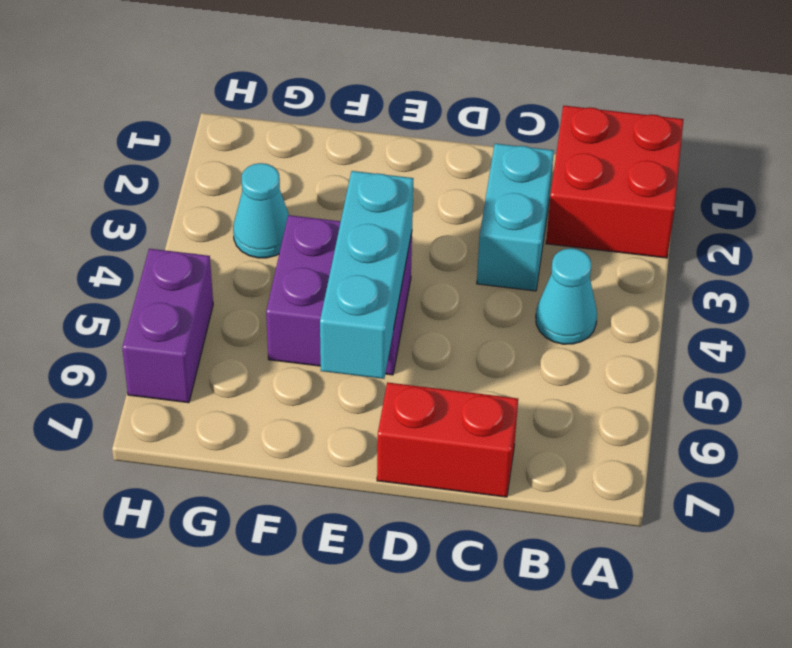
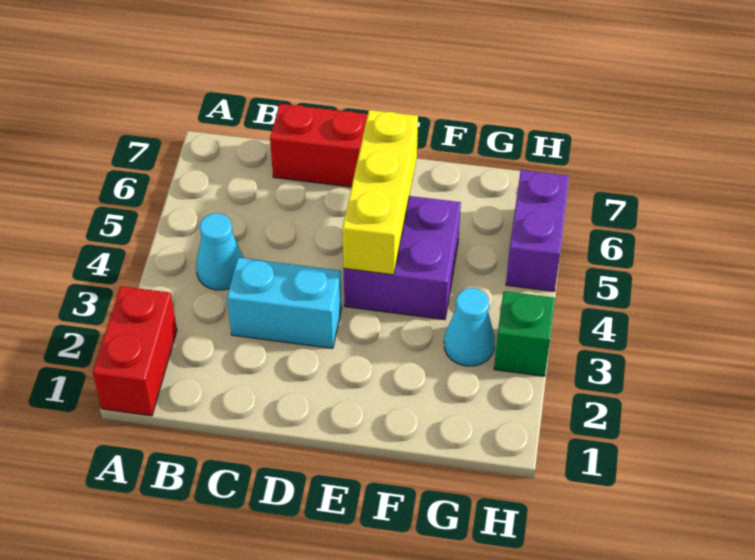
red 2x2 brick [546,106,684,258] -> red 1x2 brick [93,286,177,416]
cyan 1x2 brick [477,144,554,291] -> cyan 1x2 brick turned to [227,258,342,348]
cyan 1x3 brick [320,171,413,379] -> yellow 1x3 brick [342,110,418,275]
none -> green 1x1 brick [494,291,555,376]

